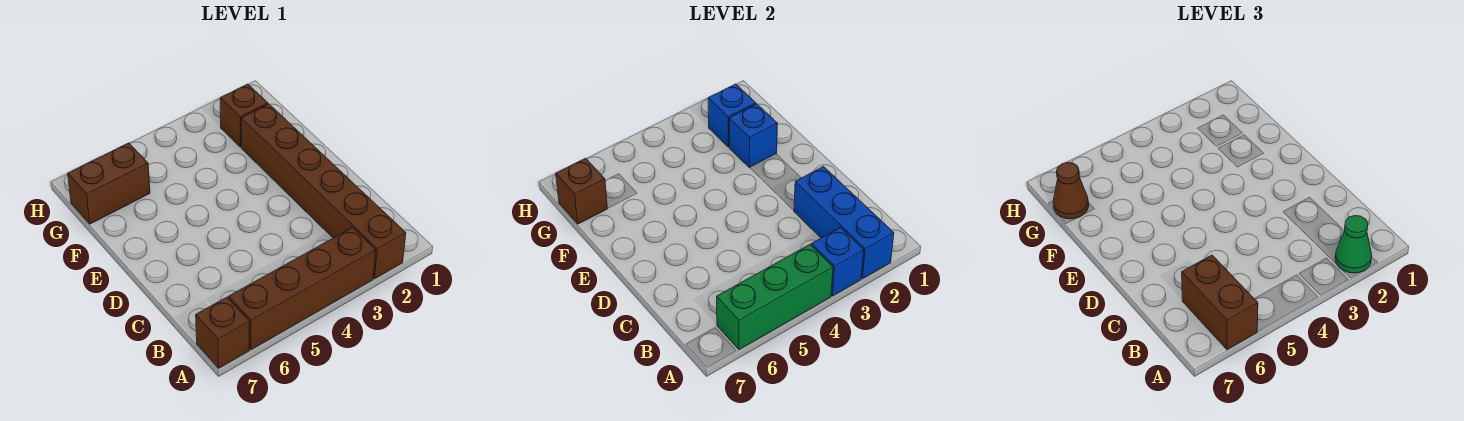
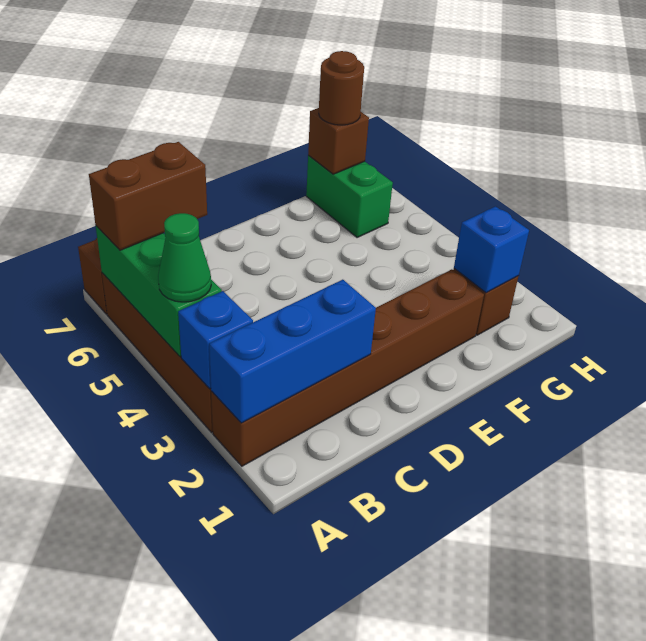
green 1x1 cone [1335,216,1372,273] -> green 1x1 cone moved to [158,213,211,302]
blue 1x1 brick [729,104,778,168] -> none
brown 1x2 brick [68,143,150,224] -> green 1x2 brick [306,156,393,238]
brown 1x1 cone [1053,162,1089,219] -> brown 1x1 round brick [319,51,364,125]

